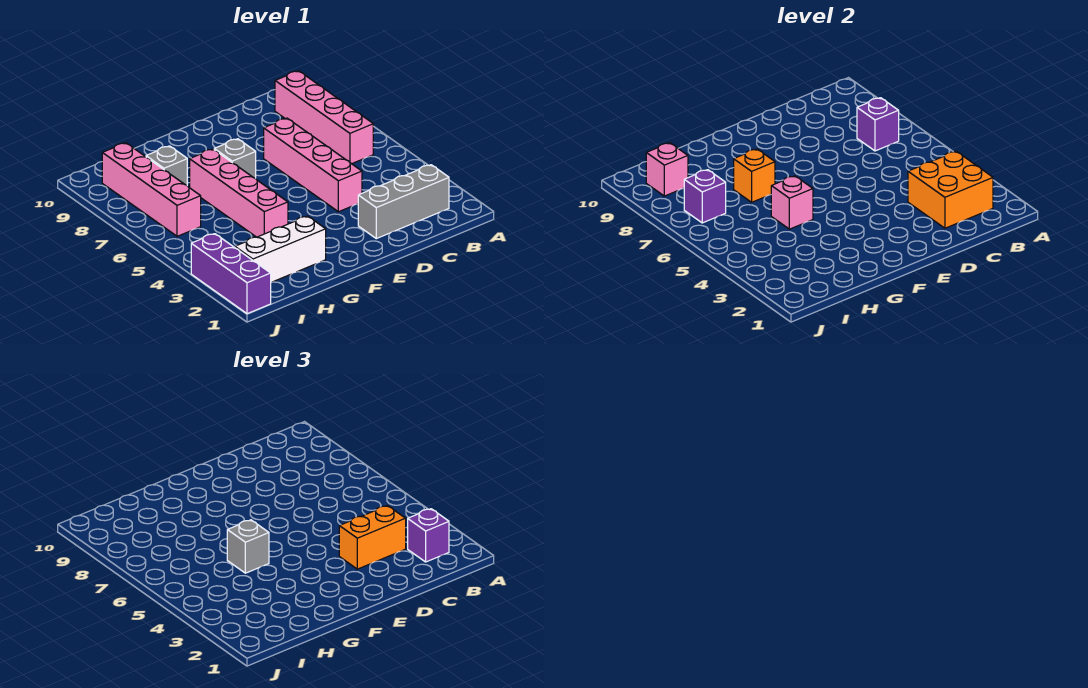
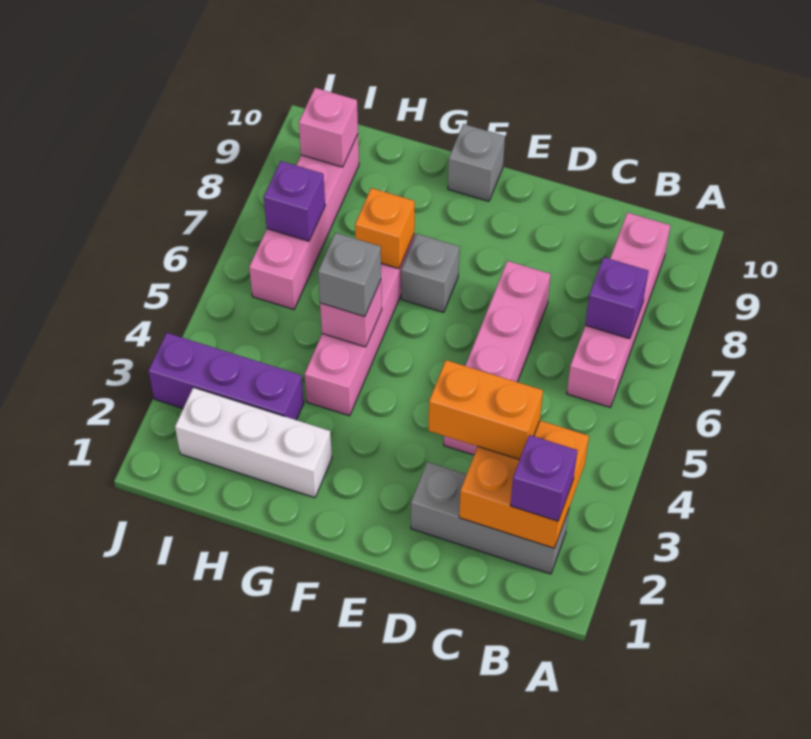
grey 1x1 brick [146,146,187,185] -> grey 1x1 brick moved to [448,124,505,201]
purple 1x3 brick [191,234,271,314] -> purple 1x3 brick turned to [148,333,304,420]

